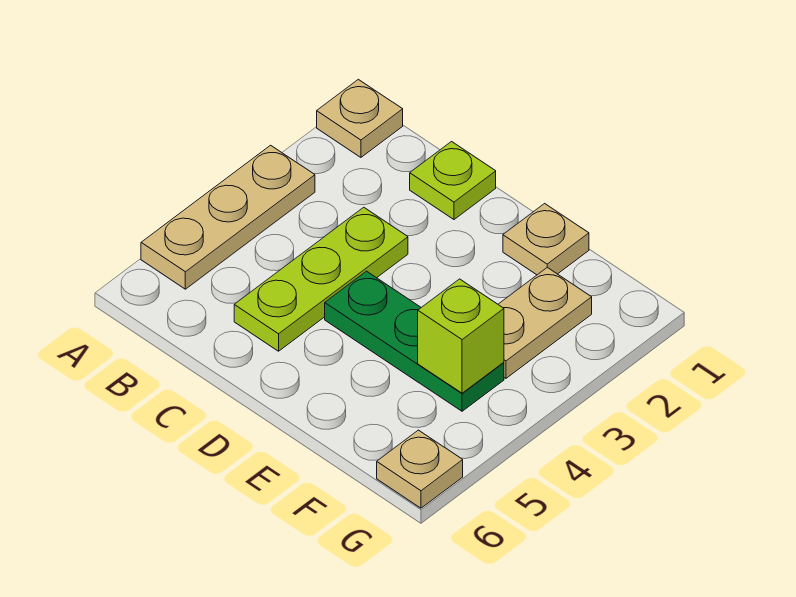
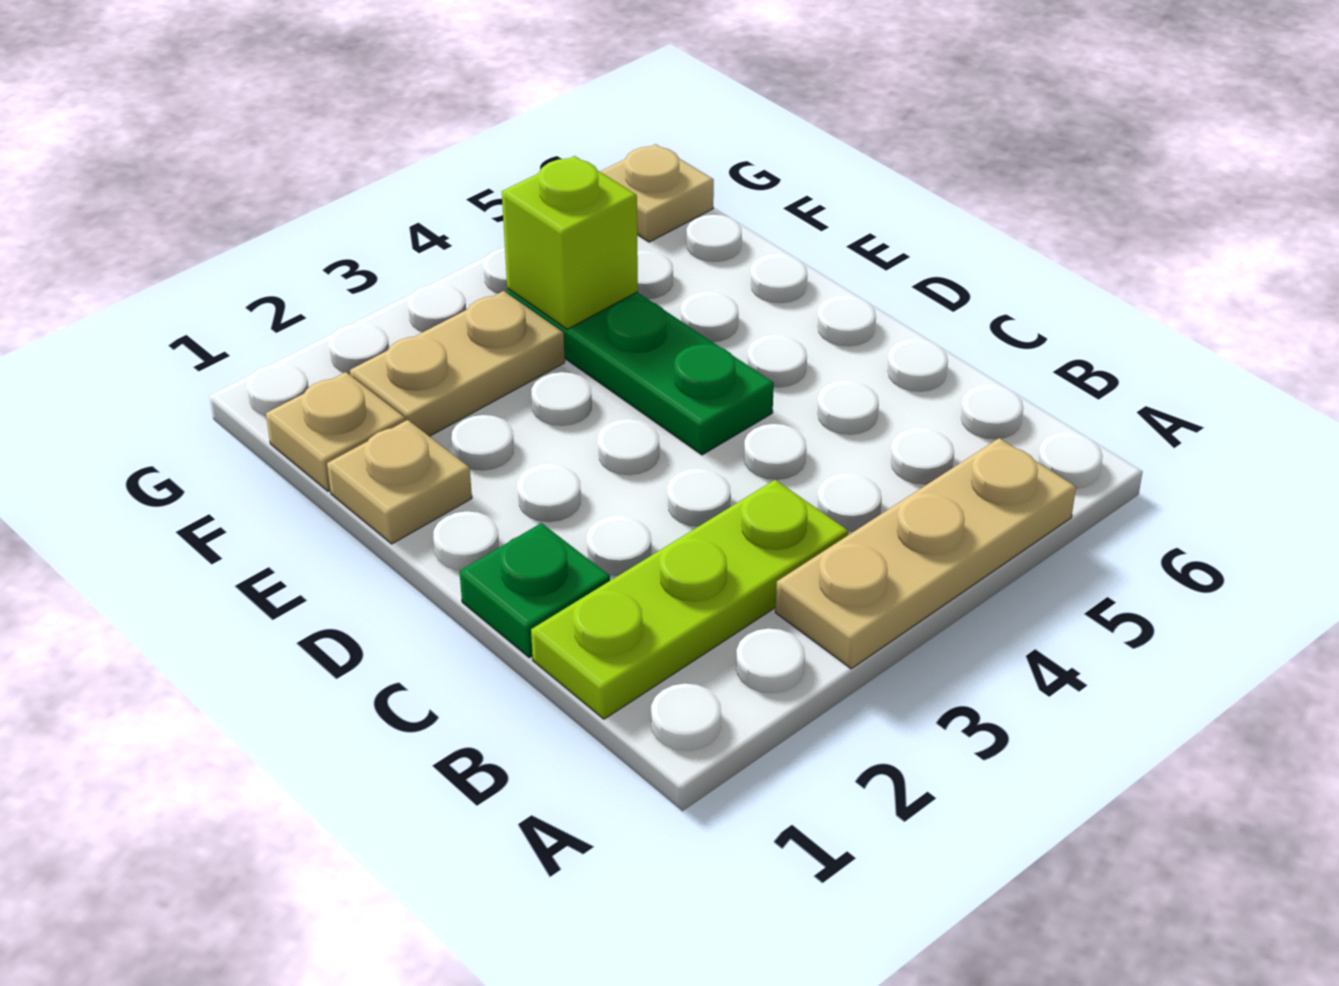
tan 1x1 plate [317,79,403,157] -> tan 1x1 plate moved to [266,372,405,491]
lime 1x1 plate [410,142,496,219] -> green 1x1 plate [459,523,610,658]
lime 1x3 plate [234,207,408,351] -> lime 1x3 plate moved to [531,480,848,719]

